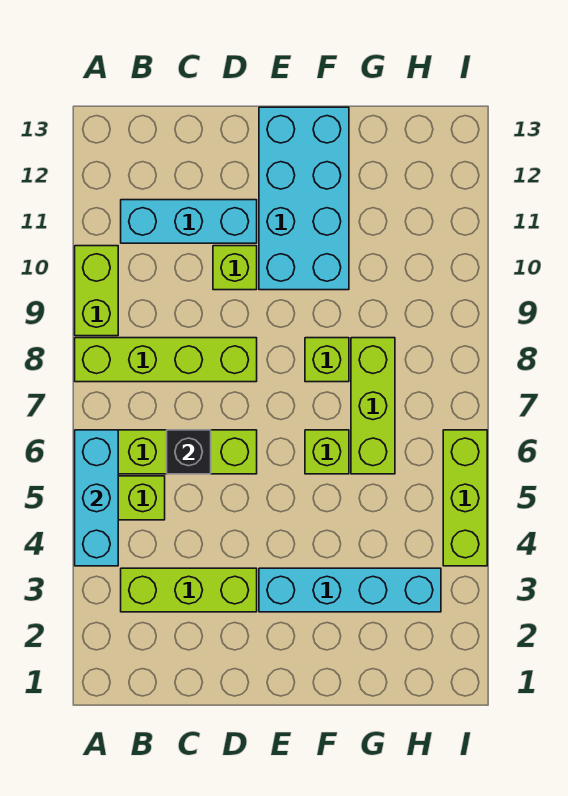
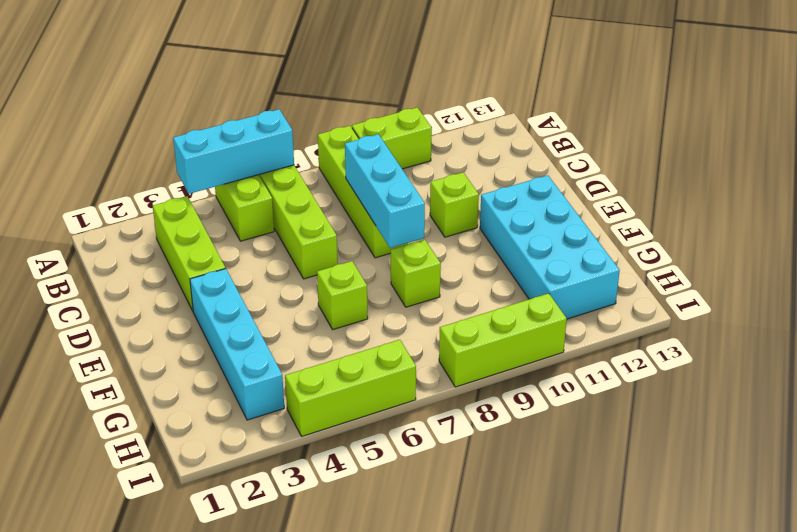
cyan 1x3 brick [121,200,257,243] -> cyan 1x3 brick moved to [345,134,425,248]
black 1x1 brick [167,430,211,474] -> none
cyan 2x4 brick [259,107,349,290] -> cyan 2x4 brick turned to [480,175,620,319]
lime 1x3 brick [351,338,395,474] -> lime 1x3 brick moved to [439,293,567,387]

